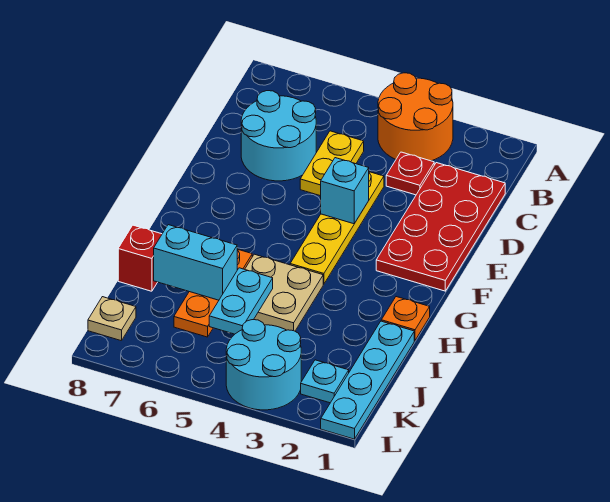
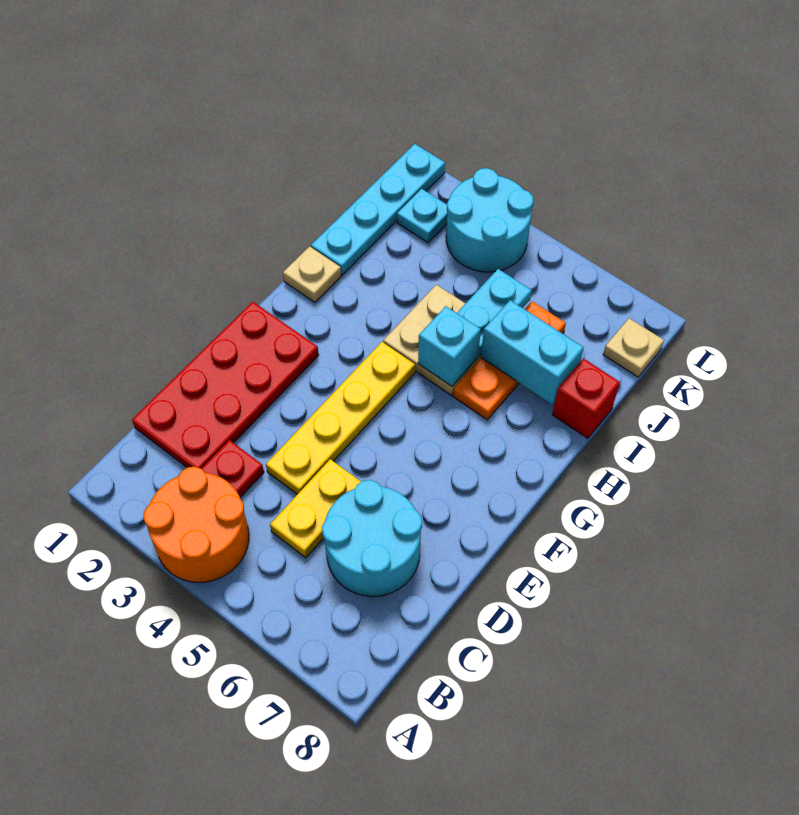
cyan 1x1 brick [321,158,369,224] -> cyan 1x1 brick moved to [418,306,481,386]
orange 1x1 plate [381,297,430,340] -> tan 1x1 plate [283,246,341,302]

